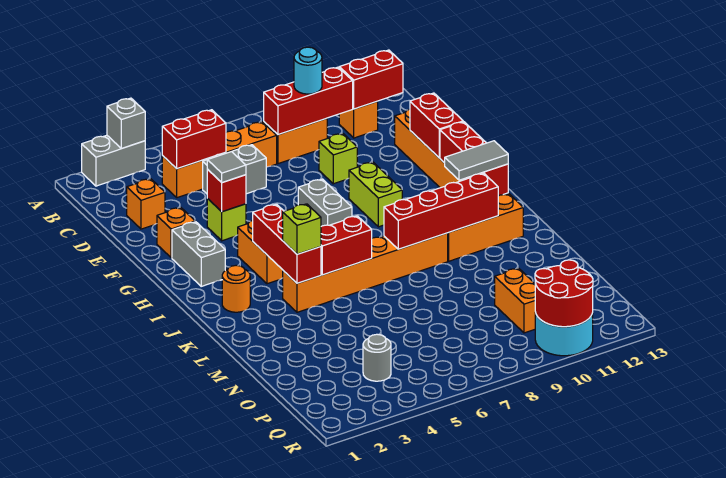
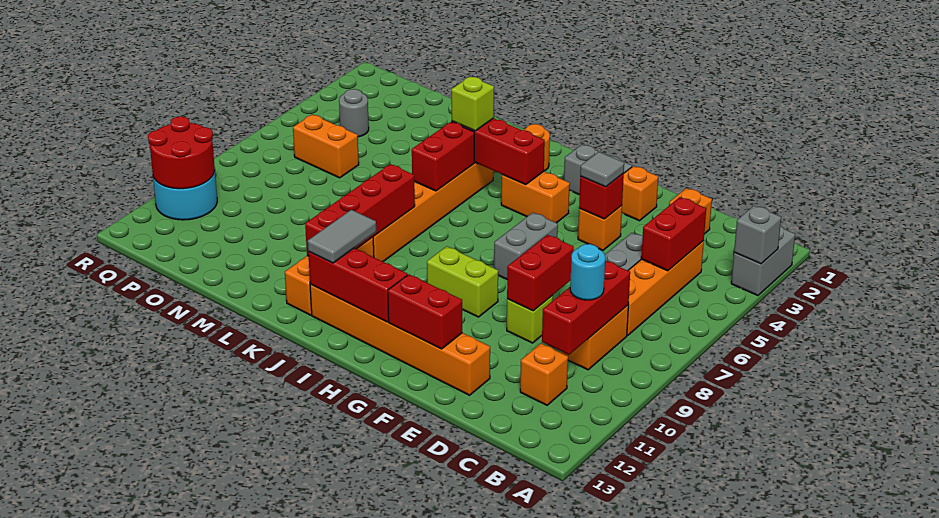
red 1x2 brick [339,50,403,109] -> red 1x2 brick moved to [507,235,574,311]
lime 1x1 brick [207,198,246,241] -> orange 1x1 brick [578,206,622,250]
grey 1x2 brick [298,179,352,226] -> grey 1x2 brick turned to [494,213,558,279]
orange 1x2 brick [495,268,535,333] -> orange 1x2 brick moved to [293,114,359,178]

